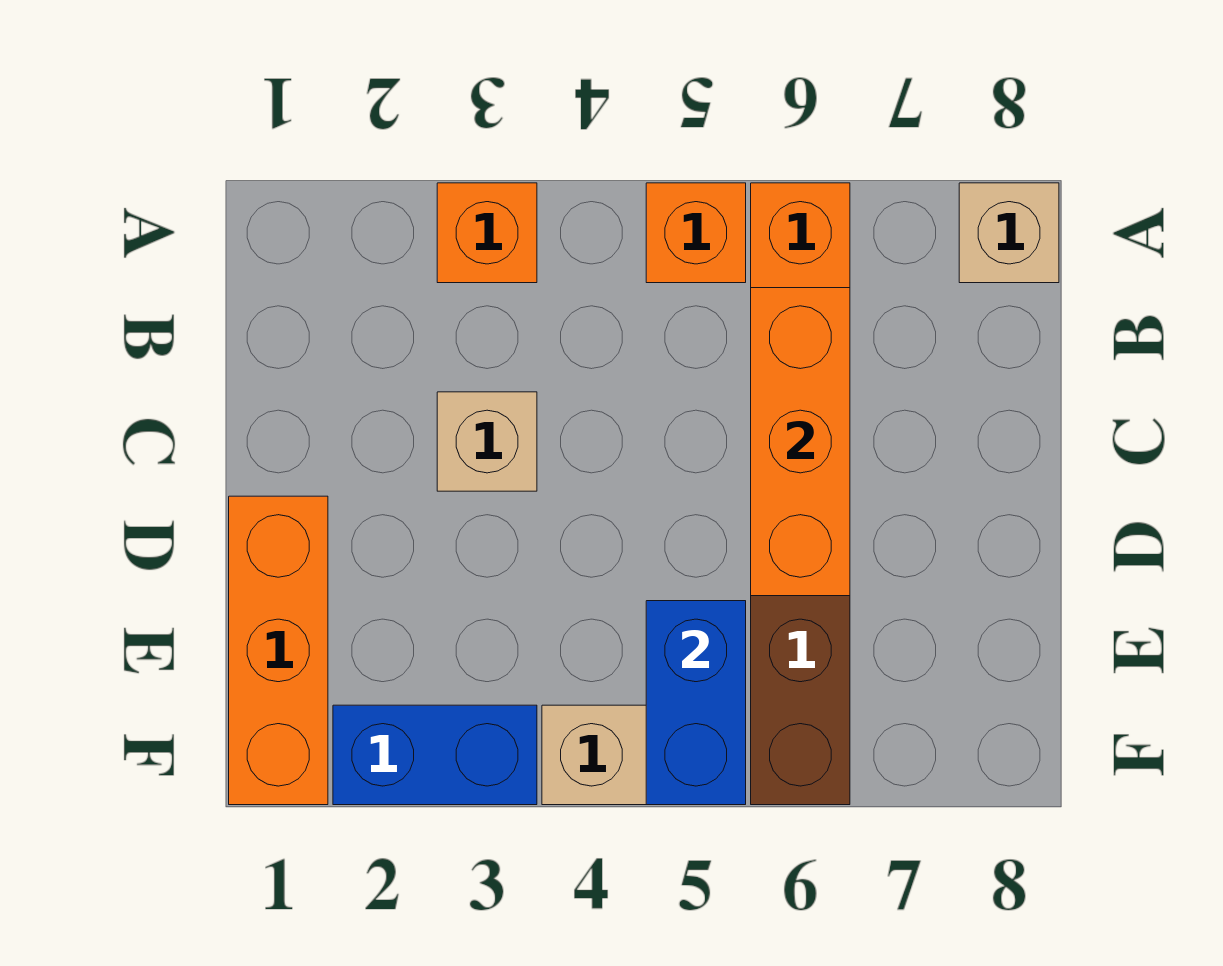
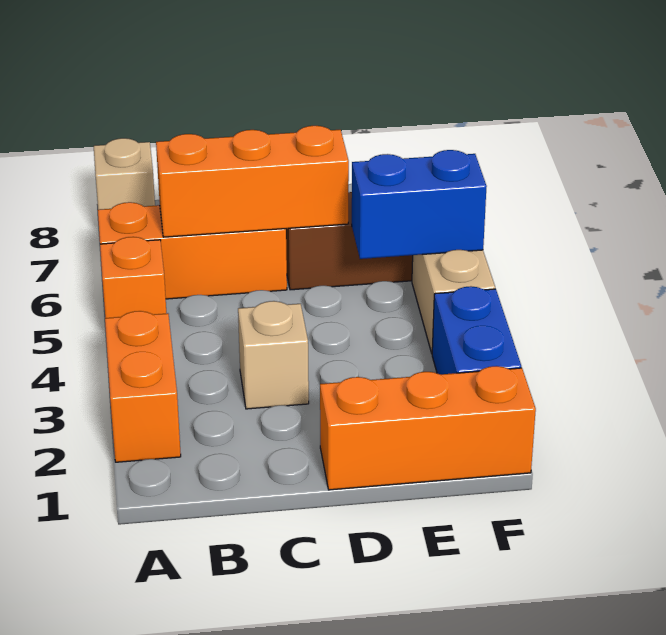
orange 1x1 brick [437,183,537,283] -> orange 1x2 brick [105,311,181,462]

